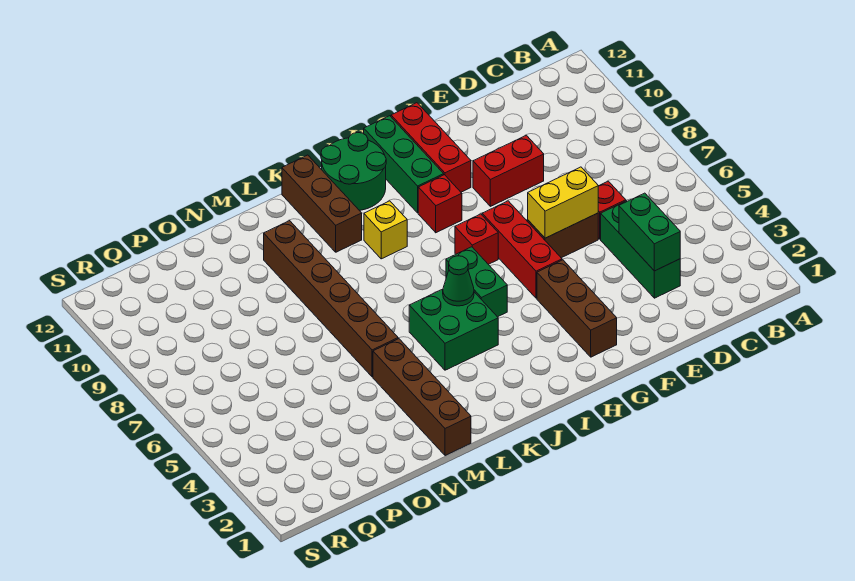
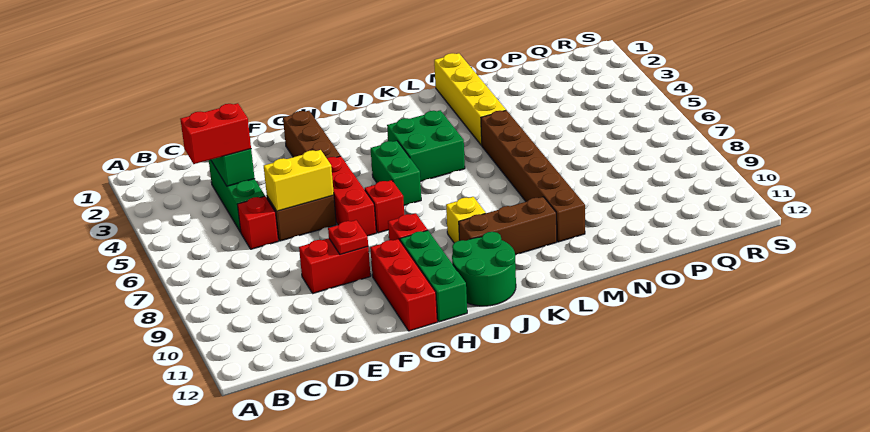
none -> red 1x2 brick [180,103,251,164]
none -> red 1x1 plate [328,220,368,255]
green 1x1 cone [443,256,474,306] -> none
brown 1x3 brick [282,155,362,252] -> brown 1x3 brick turned to [459,197,557,255]
brown 1x4 brick [373,339,471,456] -> yellow 1x4 brick [434,53,506,145]

